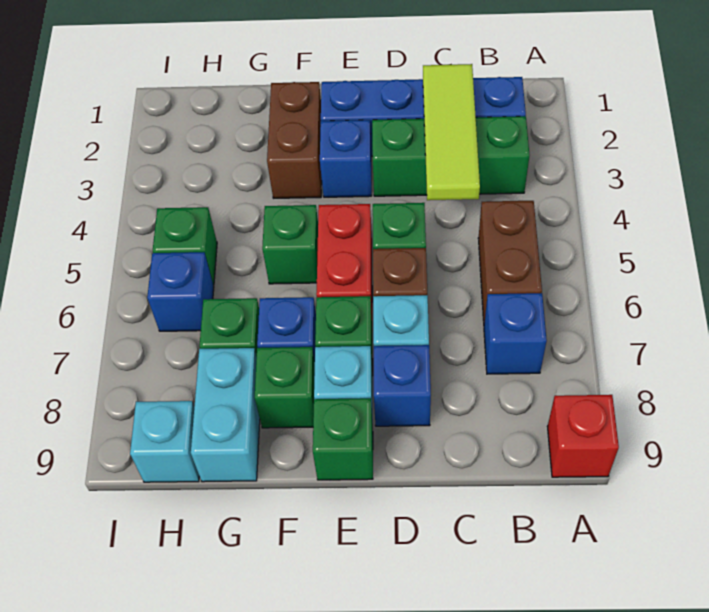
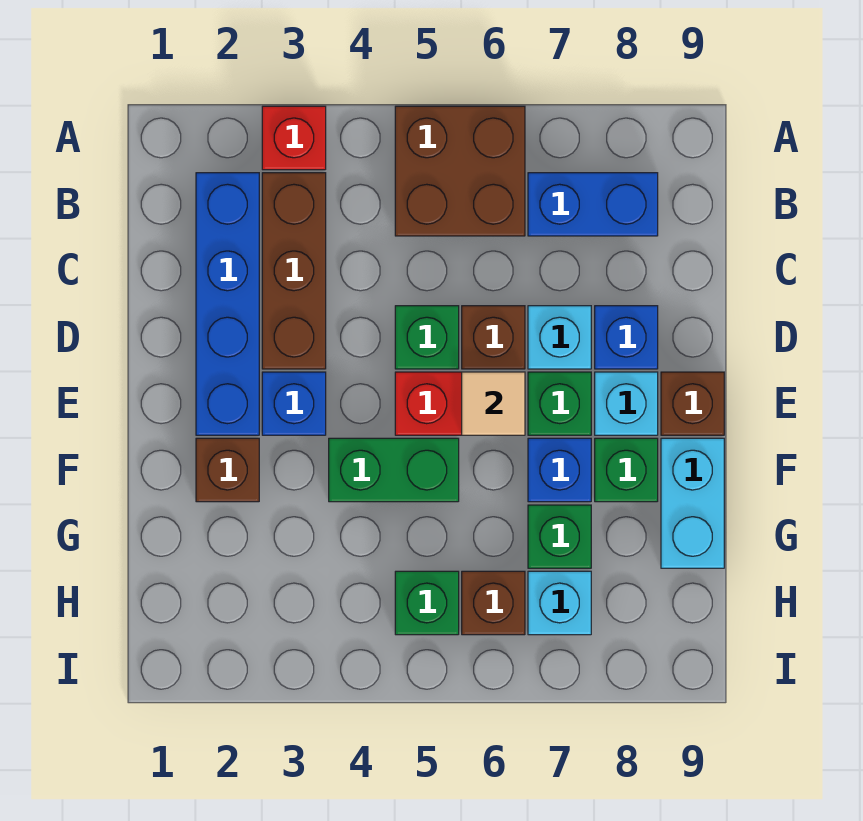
red 1x1 brick [548,395,619,477] -> red 1x1 brick moved to [262,106,326,170]
green 1x3 brick [372,116,529,196] -> brown 1x3 brick [262,173,326,369]
brown 1x2 brick [478,201,542,323] -> brown 2x2 brick [395,106,525,236]
blue 1x1 brick [484,293,547,374] -> blue 1x2 brick [528,173,658,236]
lime 1x3 tile [423,64,480,200] -> none
none -> tan 1x1 tile [462,372,525,435]
green 1x1 brick [313,398,373,480] -> brown 1x1 brick [661,372,724,435]
brown 1x2 brick [267,82,322,198] -> brown 1x1 brick [196,438,259,502]
green 1x1 brick [262,205,318,284] -> green 1x2 brick [329,438,459,502]
cyan 1x2 brick [191,348,260,482] -> cyan 1x2 brick turned to [661,438,724,568]
blue 1x1 brick [147,252,214,331] -> brown 1x1 brick [462,571,525,635]
cyan 1x1 brick [130,401,199,482] -> cyan 1x1 brick moved to [528,571,591,635]

